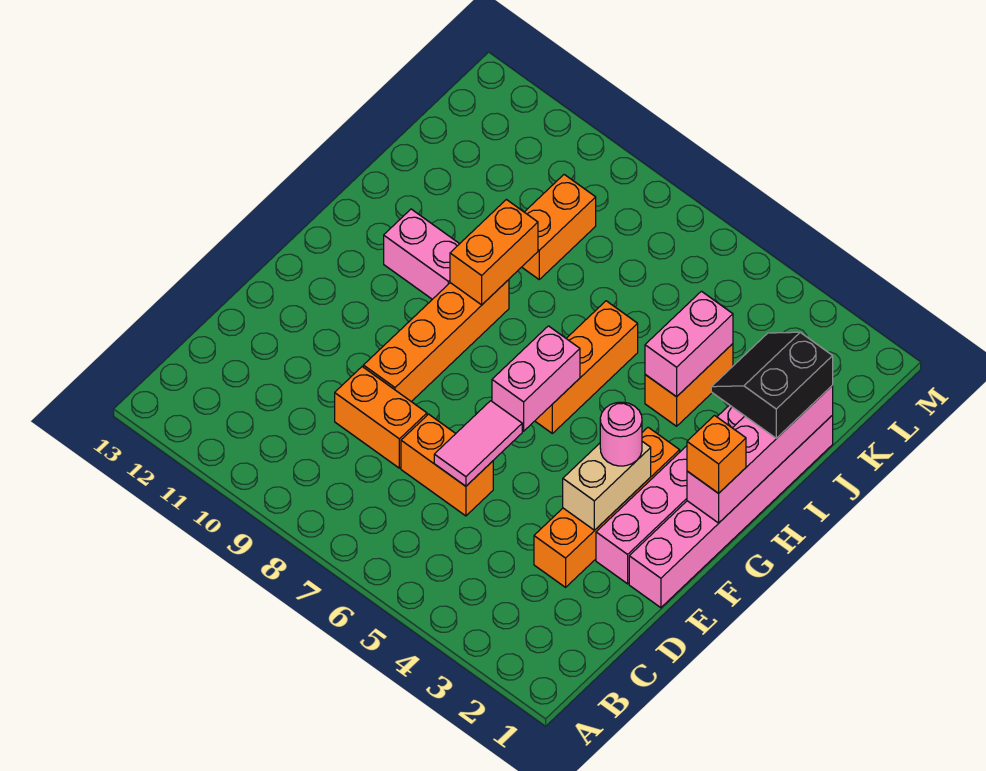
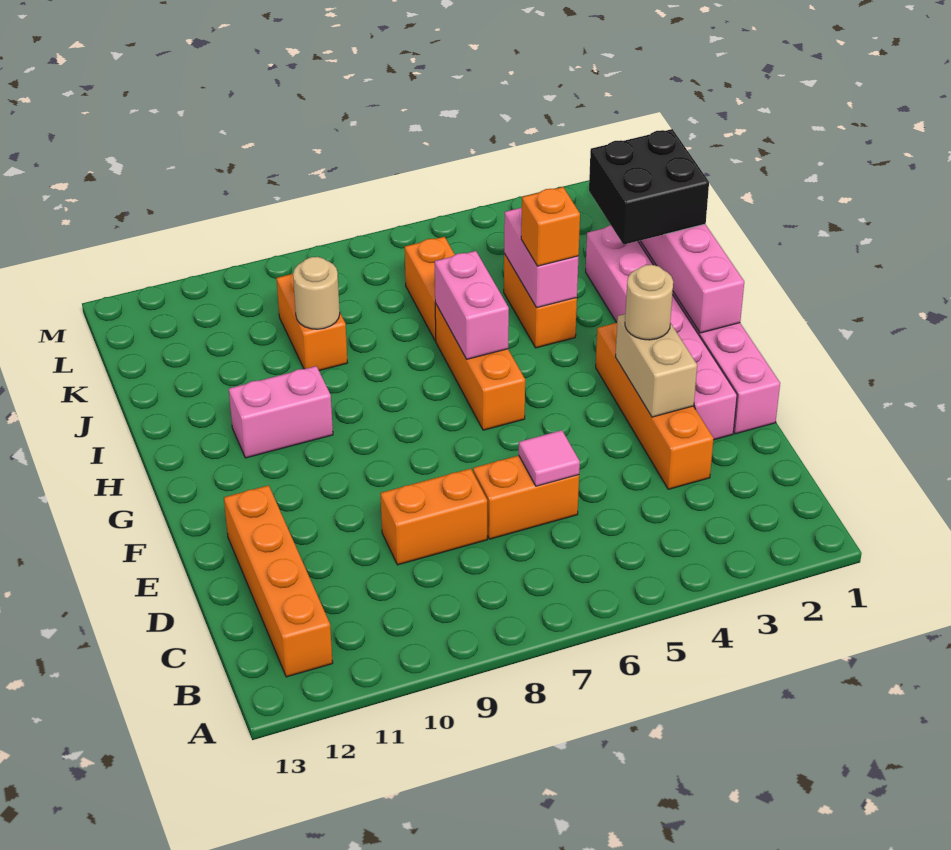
pink 1x2 tile [434,401,522,486] -> pink 1x1 tile [519,430,580,486]
orange 1x4 brick [363,280,509,402] -> orange 1x4 brick moved to [224,485,333,677]
pink 1x1 round brick [600,402,642,466] -> tan 1x1 round brick [625,265,673,340]
pink 1x2 brick [492,326,580,431] -> pink 1x2 brick moved to [435,251,509,359]
orange 1x1 brick [687,415,746,493] -> orange 1x1 brick moved to [521,187,580,266]
orange 1x2 brick [450,200,538,305] -> orange 1x2 brick moved to [405,237,455,341]
black 2x2 slope [711,332,833,438] -> black 2x2 brick [589,129,709,245]
none -> tan 1x1 round brick [293,257,340,329]

